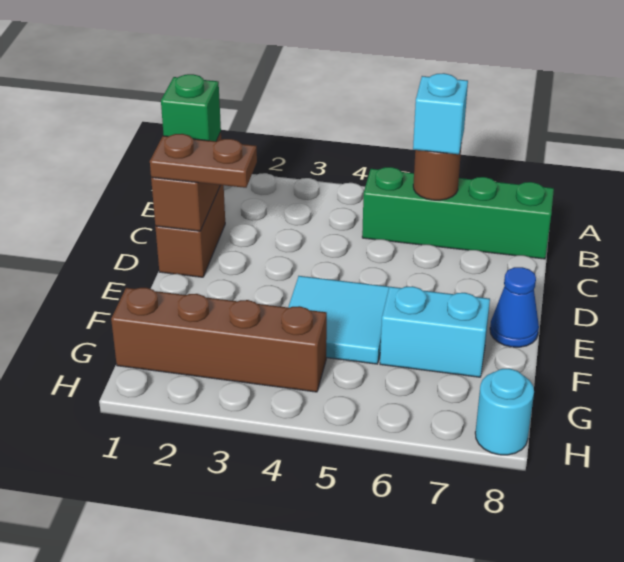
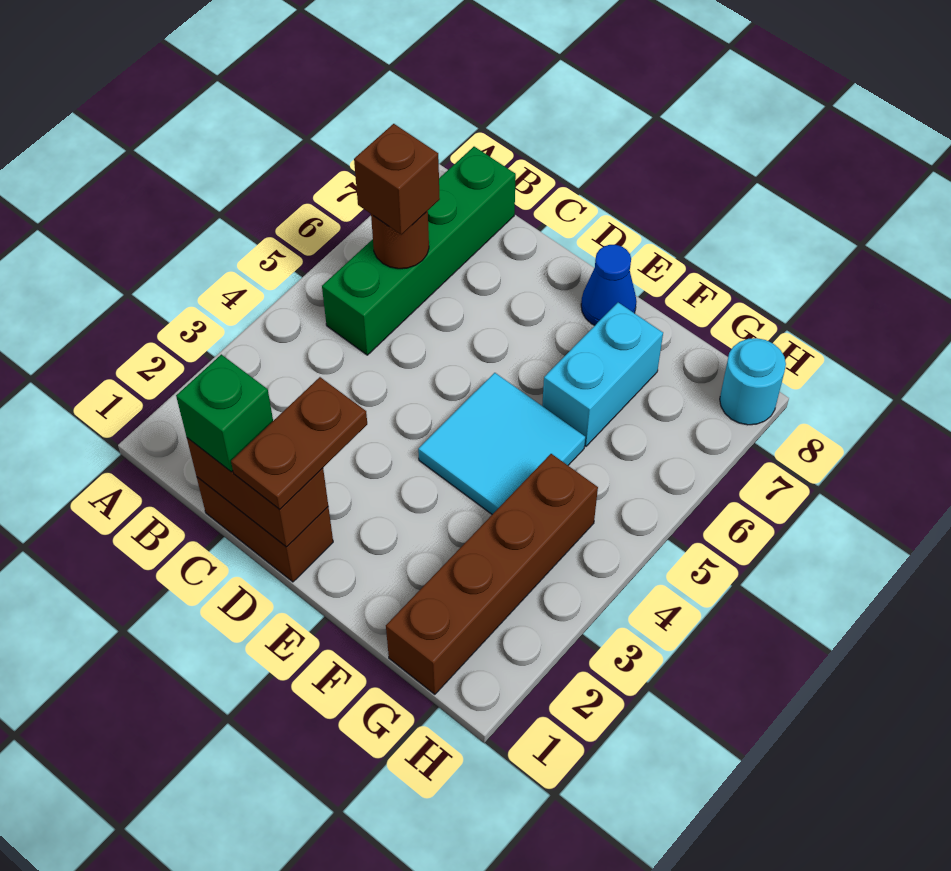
cyan 1x1 brick [413,73,468,154] -> brown 1x1 brick [354,124,440,235]

